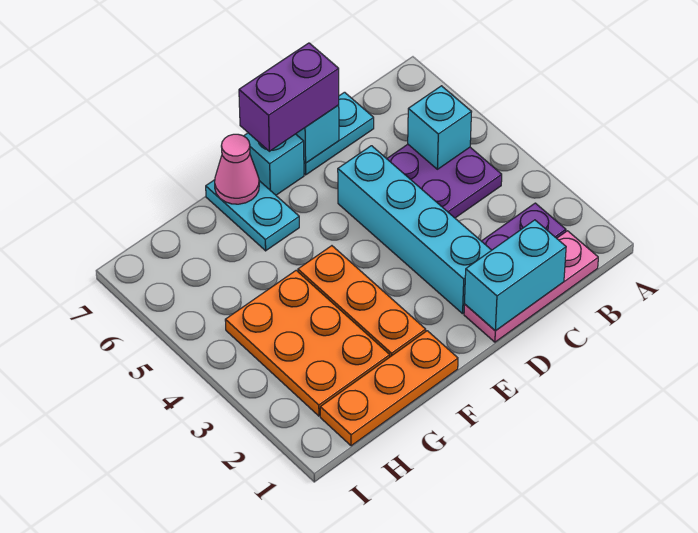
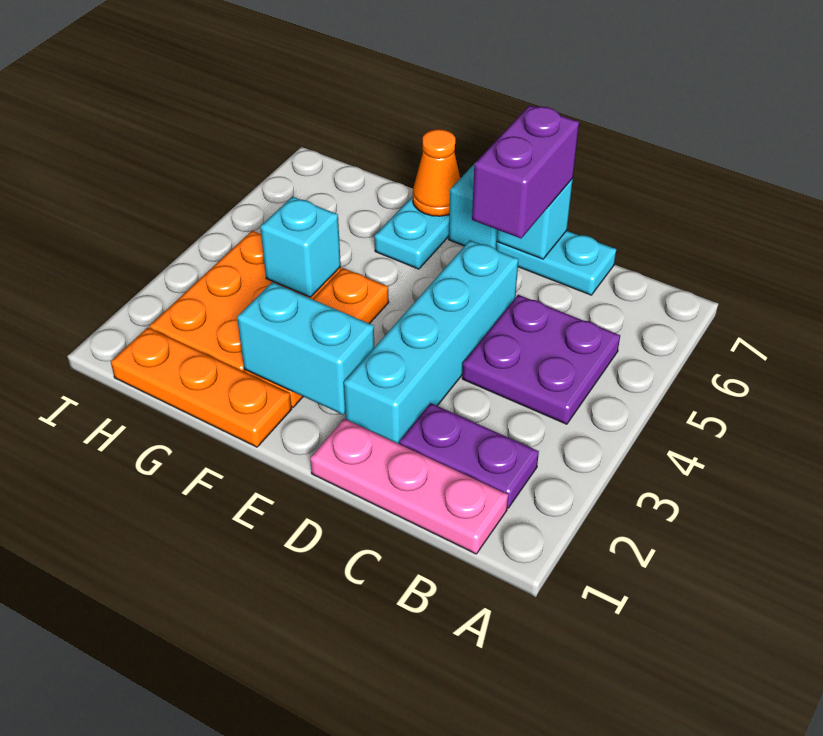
cyan 1x1 brick [408,86,471,169] -> cyan 1x1 brick moved to [260,197,341,297]
cyan 1x2 brick [465,220,566,331] -> cyan 1x2 brick moved to [237,282,374,415]
purple 1x2 brick [239,43,339,151] -> purple 1x2 brick turned to [472,105,579,238]
pink 1x1 cone [215,134,259,204] -> orange 1x1 cone [413,129,460,216]

